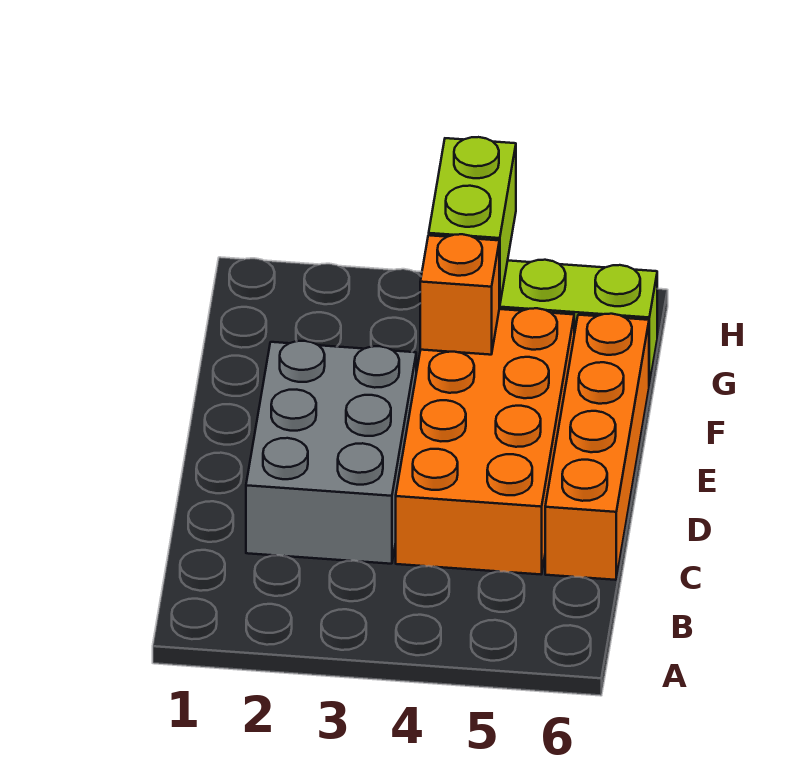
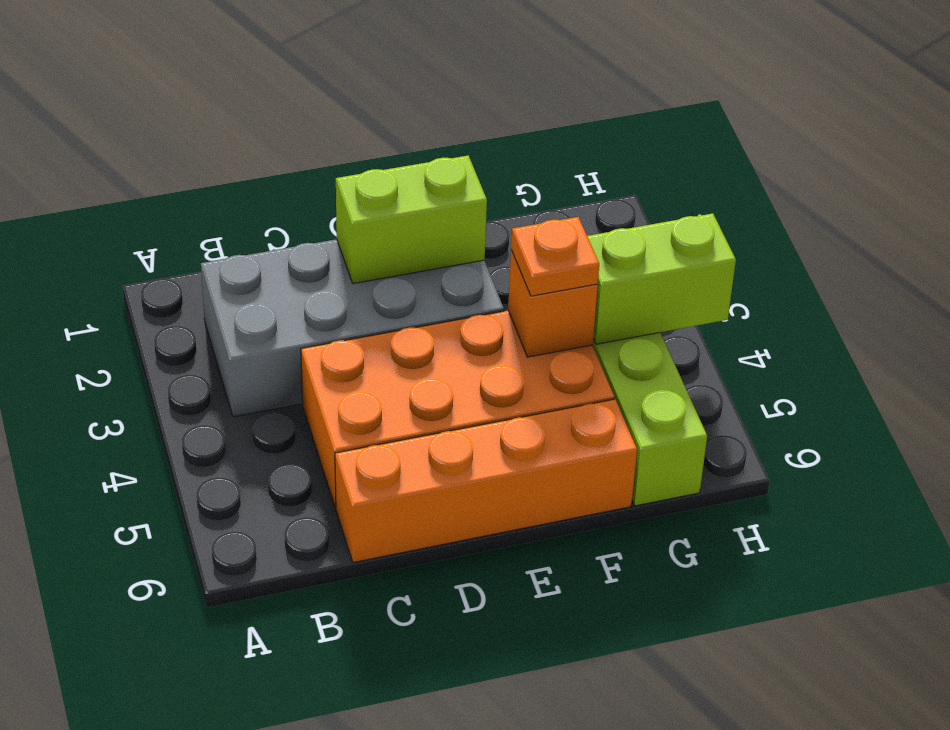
grey 2x3 brick [246,341,416,564] -> grey 2x4 brick [201,239,504,417]
none -> lime 1x2 brick [336,155,487,284]
none -> orange 1x1 plate [511,217,599,296]

